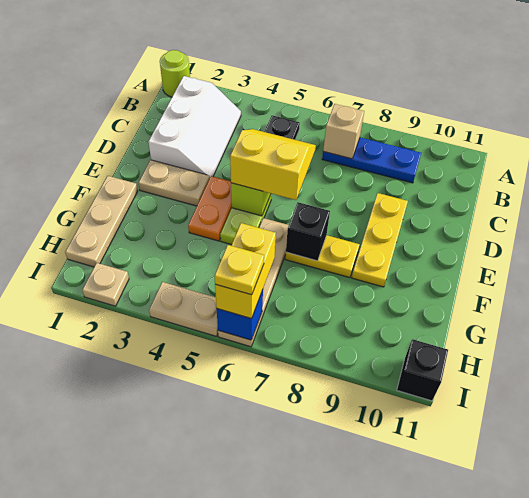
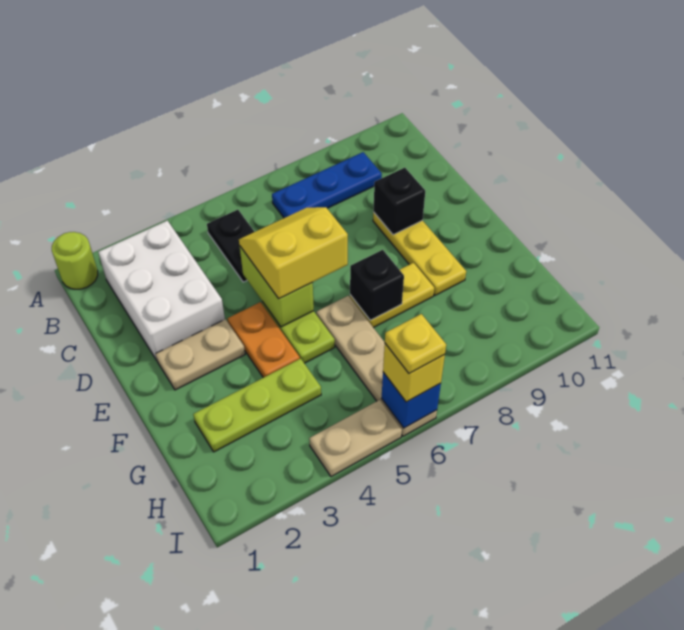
white 2x3 slope [148,76,241,177] -> white 2x3 brick [98,220,225,360]
tan 1x1 brick [323,104,364,159] -> none
tan 1x3 plate [65,176,138,267] -> none
none -> lime 1x3 plate [193,359,321,452]
yellow 1x2 brick [215,223,276,319] -> yellow 1x1 brick [383,344,445,402]
tan 1x1 plate [82,263,129,306] -> none
black 1x1 brick [397,339,448,401] -> black 1x1 brick moved to [373,168,425,235]

